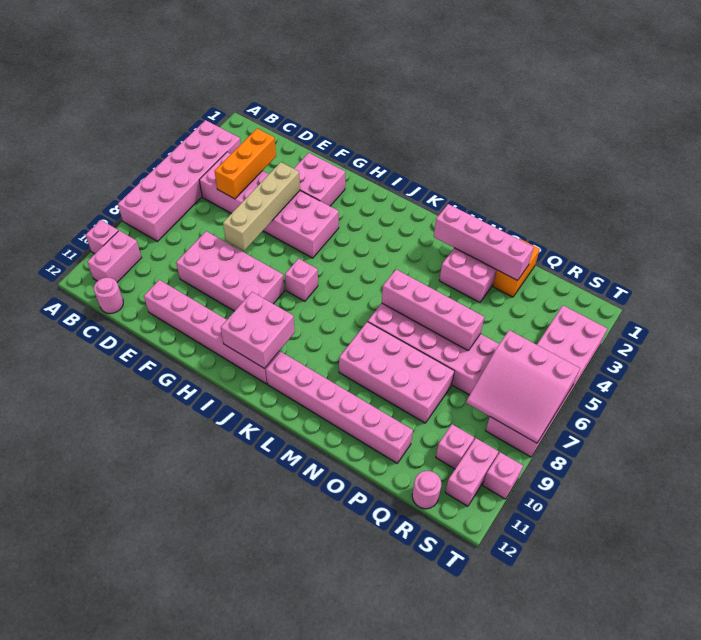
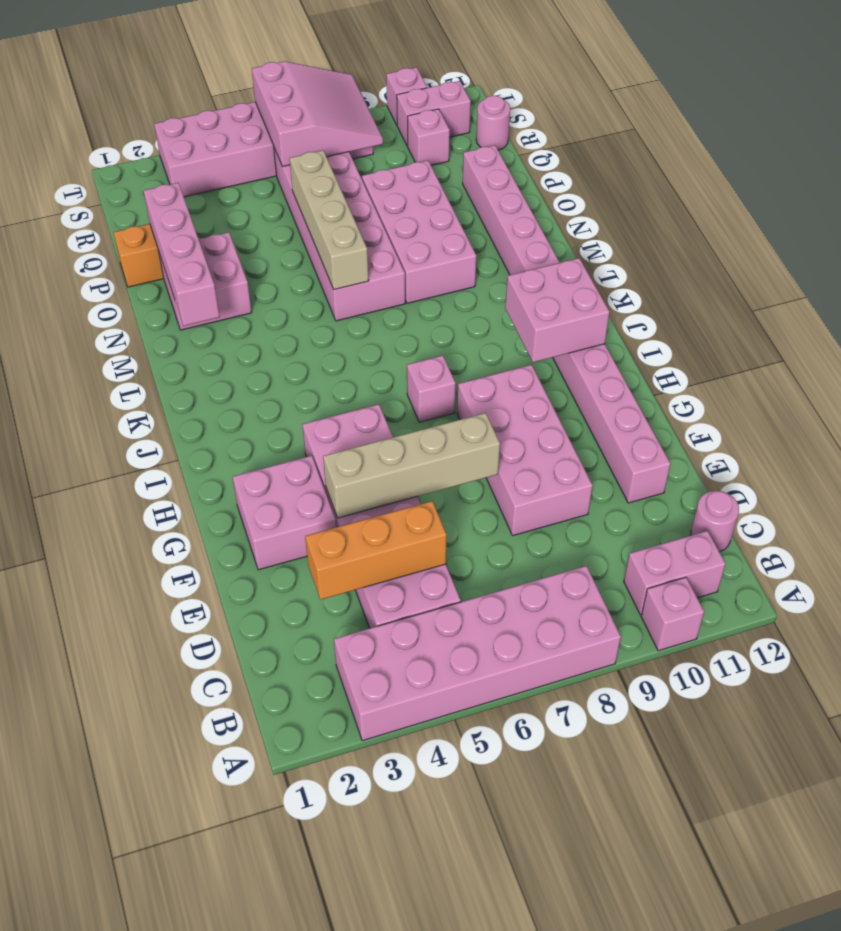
pink 1x4 brick [382,269,484,350] -> tan 1x4 brick [290,151,369,290]

